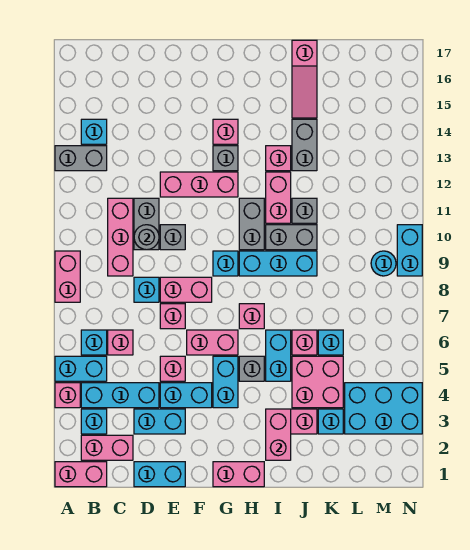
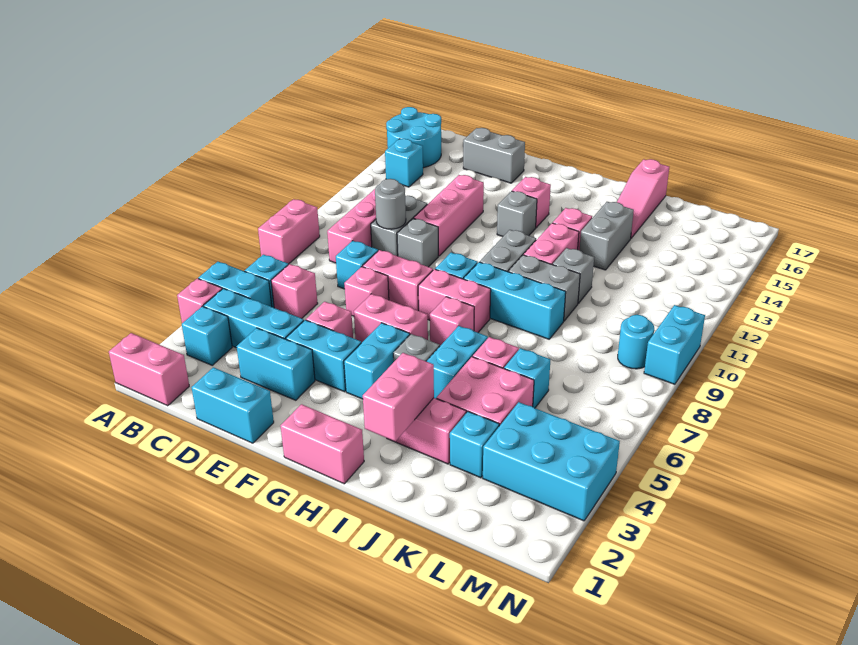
grey 1x2 brick [55,146,107,171] -> grey 1x2 brick moved to [463,128,525,183]
none -> cyan 2x2 round brick [386,107,441,168]
pink 1x2 brick [81,435,133,460] -> pink 1x2 brick moved to [418,269,491,333]
pink 1x3 brick [160,172,238,197] -> pink 1x3 brick turned to [414,175,484,256]

